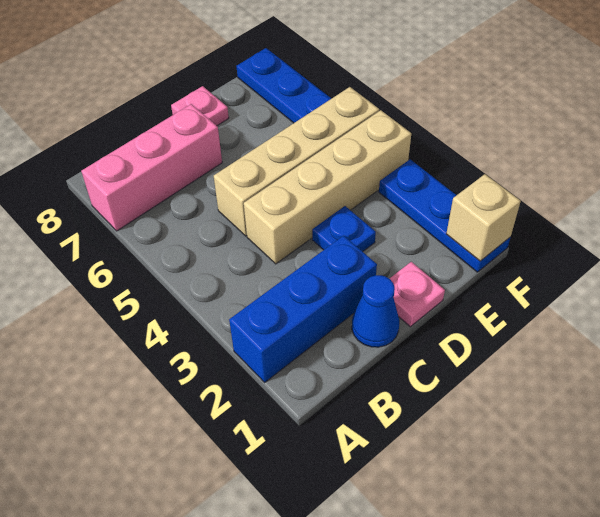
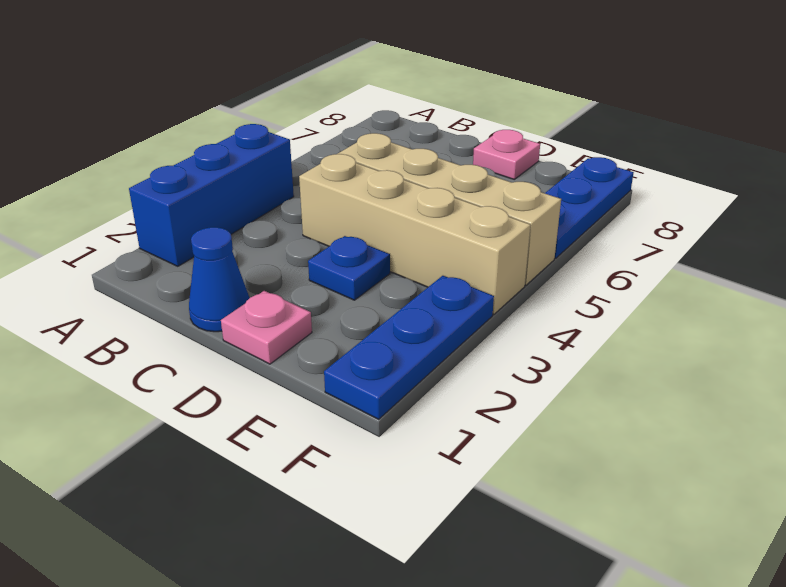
blue 1x3 brick [229,236,377,382] -> blue 1x3 brick turned to [129,124,294,266]
pink 1x3 brick [81,104,222,231] -> none
tan 1x1 brick [446,174,521,261] -> none

